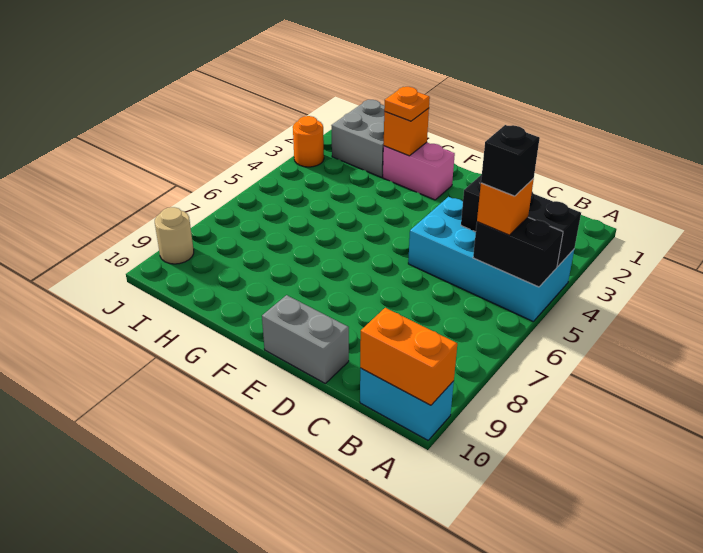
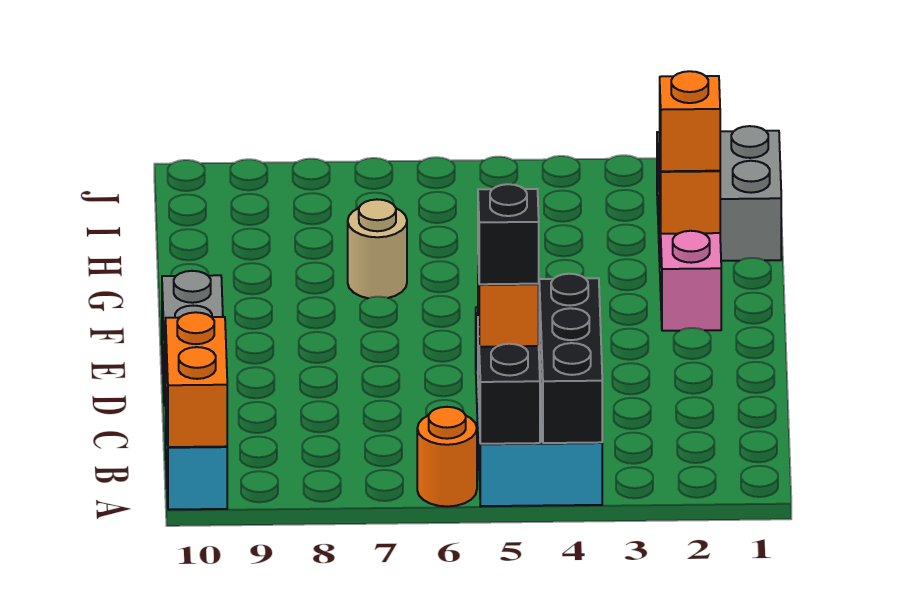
orange 1x1 plate [384,87,430,121] -> orange 1x1 brick [660,71,720,171]
orange 1x1 round brick [293,116,324,167] -> orange 1x1 round brick moved to [417,407,477,507]
tan 1x1 round brick [155,207,194,264] -> tan 1x1 round brick moved to [348,199,407,298]

